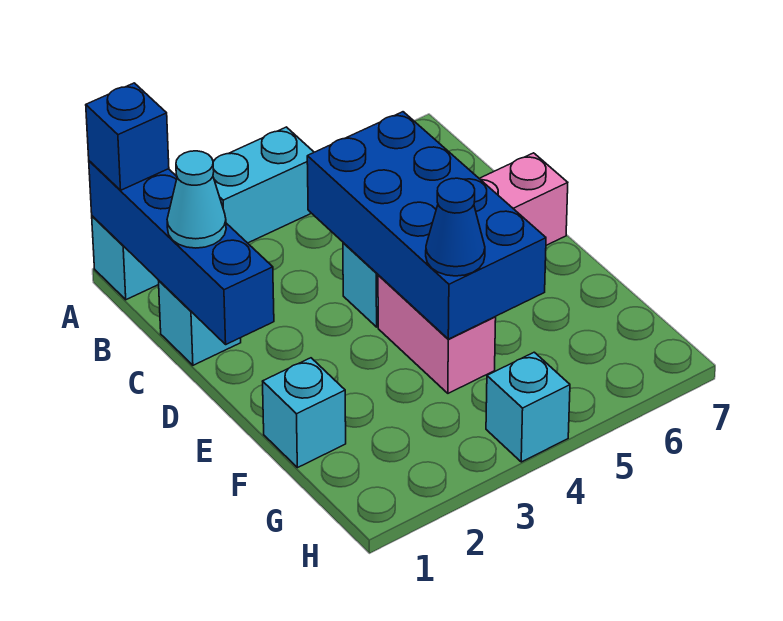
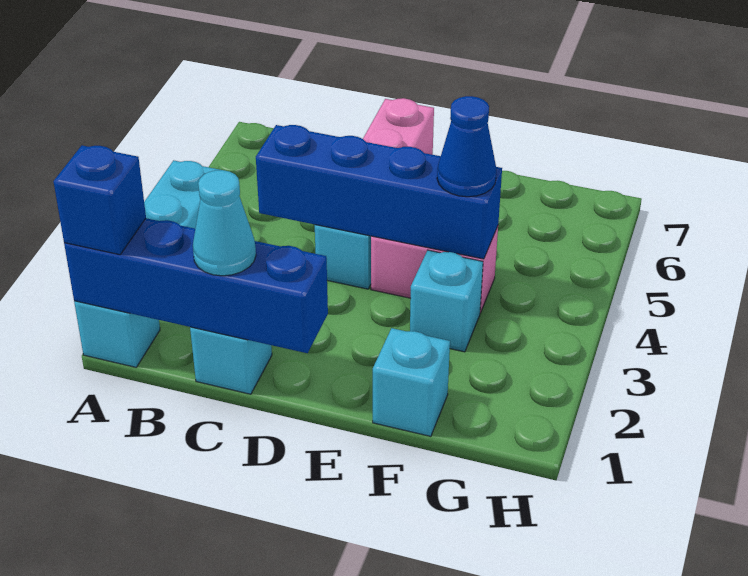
blue 2x4 brick [307,112,546,339] -> blue 1x4 brick [256,125,502,259]
cyan 1x1 brick [486,352,570,462] -> cyan 1x1 brick moved to [410,250,483,352]

